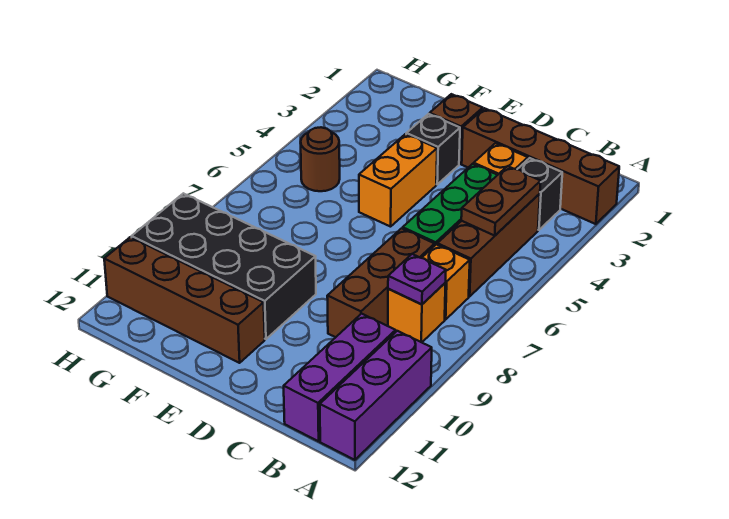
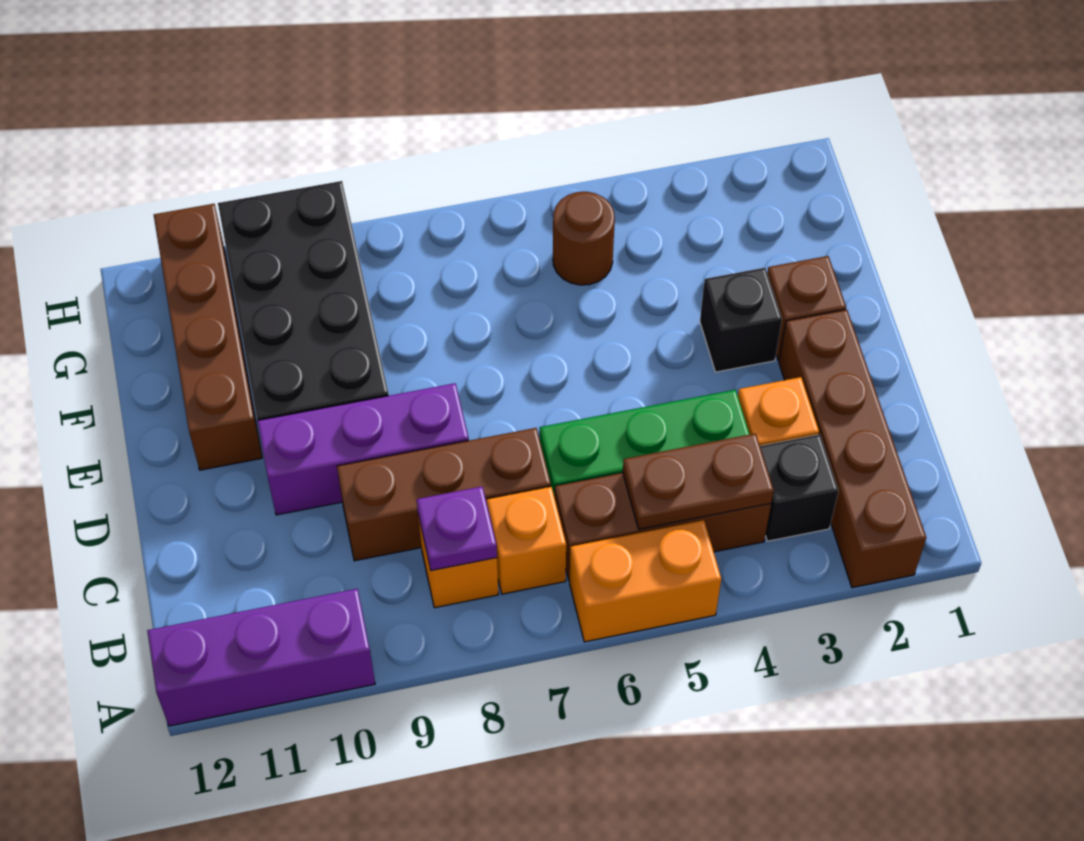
purple 1x3 brick [284,314,396,441] -> purple 1x3 brick moved to [257,383,469,515]
orange 1x2 brick [359,134,437,227] -> orange 1x2 brick moved to [570,520,721,642]

